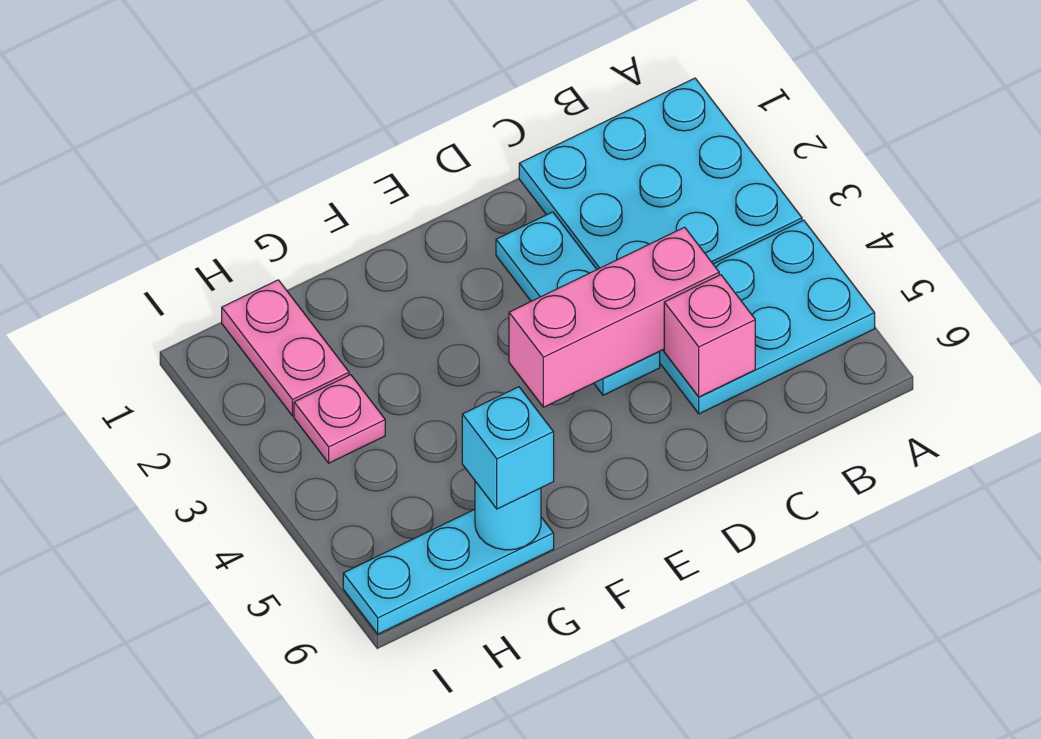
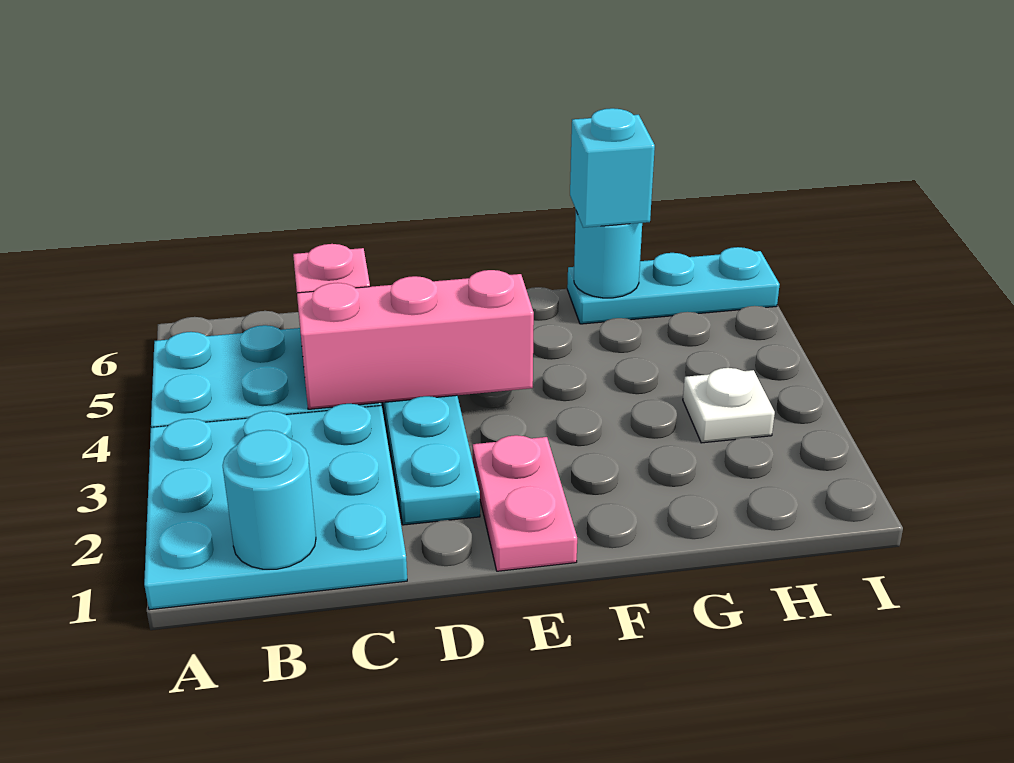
none -> cyan 1x1 round brick [223,430,316,569]
pink 1x2 plate [222,280,349,416] -> pink 1x2 plate moved to [473,435,577,571]
pink 1x1 plate [294,375,385,463] -> white 1x1 plate [683,368,775,443]

